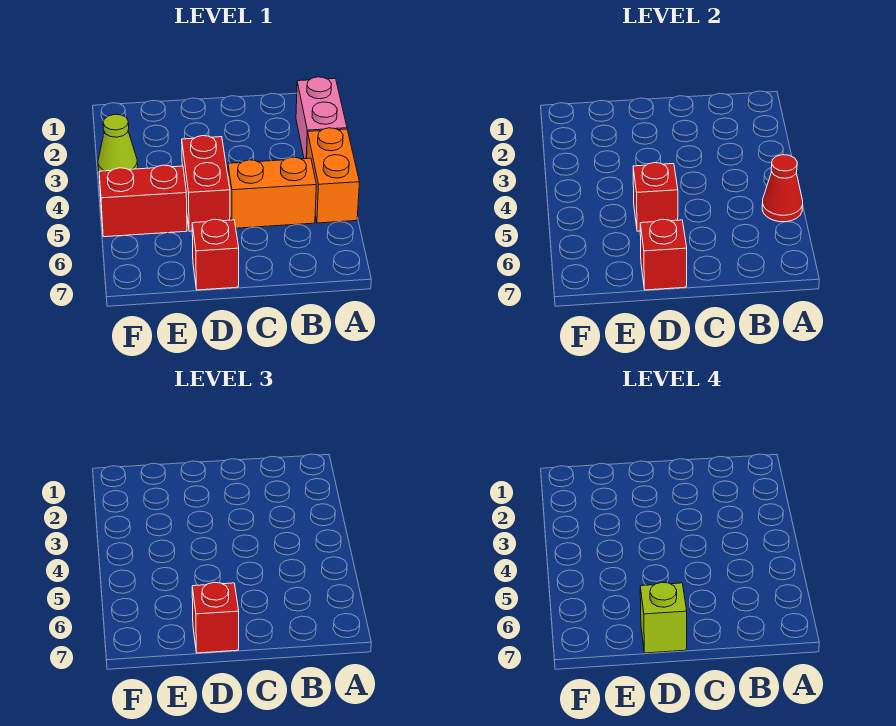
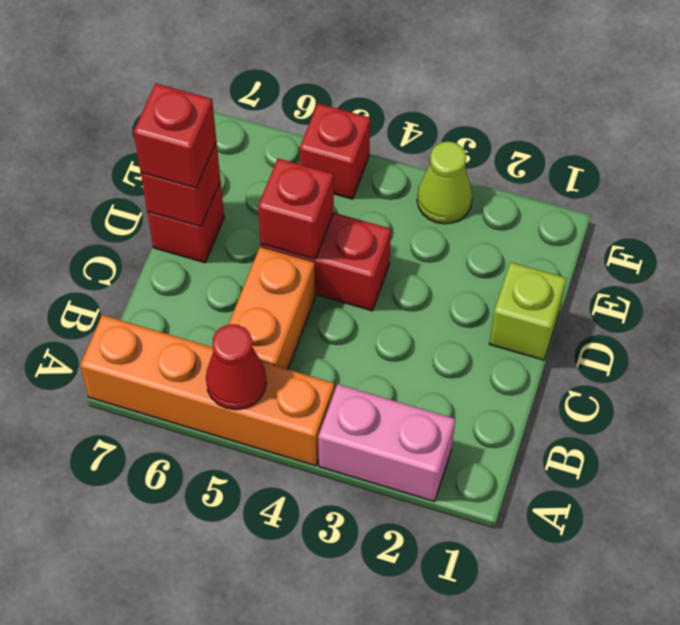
orange 1x2 brick [307,128,359,223] -> orange 1x4 brick [80,315,334,466]
lime 1x1 brick [640,582,687,653] -> lime 1x1 brick moved to [489,262,566,360]
red 1x2 brick [99,165,187,237] -> red 1x1 brick [300,104,370,199]

